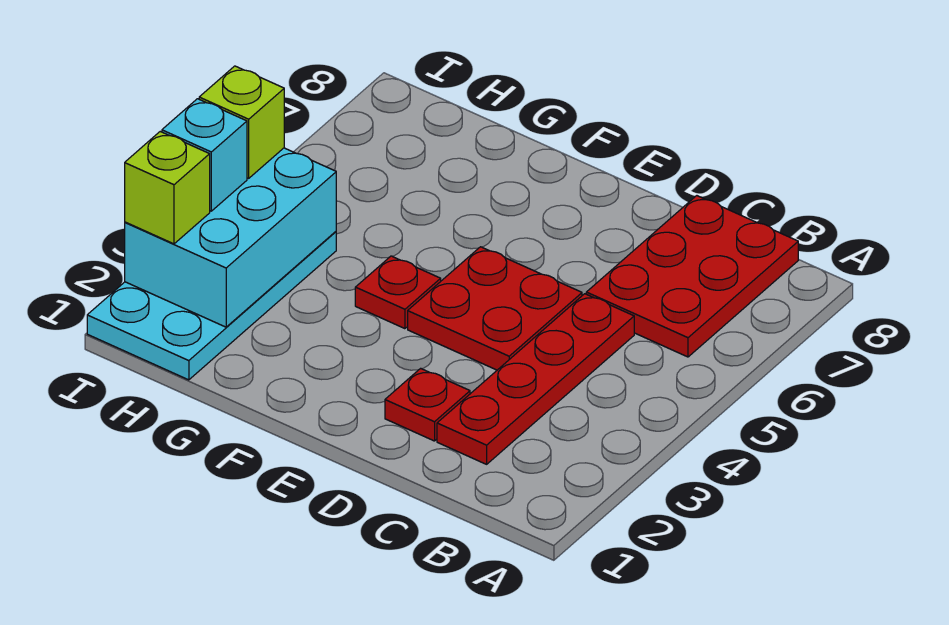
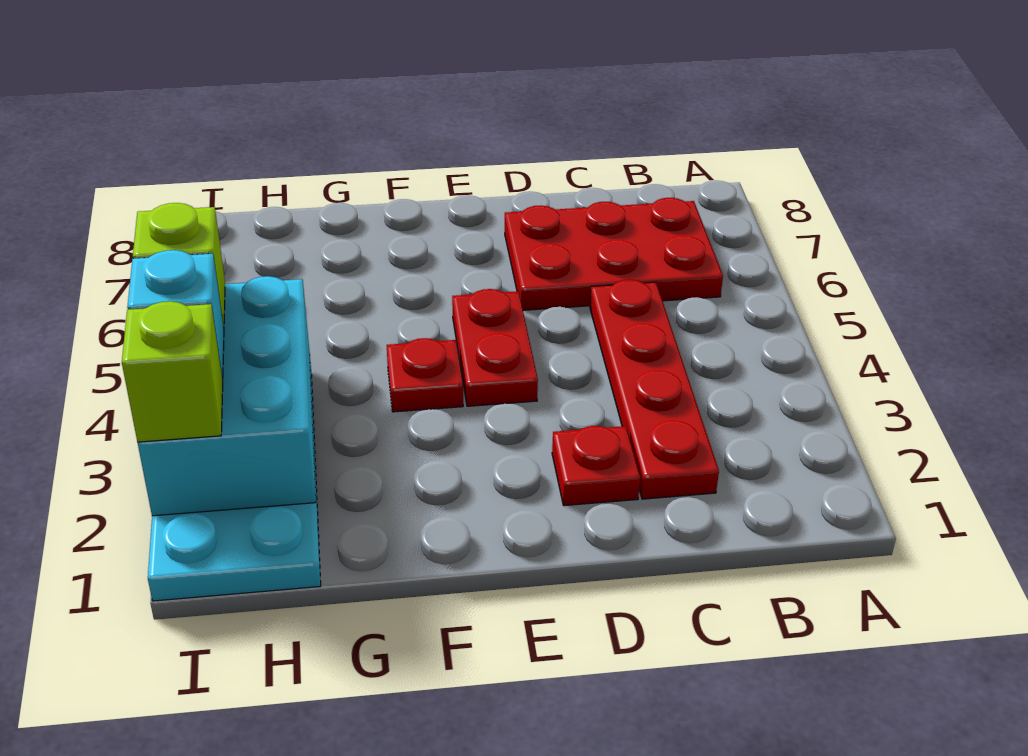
red 2x3 plate [586,196,798,357] -> red 2x3 plate turned to [505,198,723,310]
red 2x2 plate [408,247,582,370] -> red 1x2 plate [452,289,538,406]

